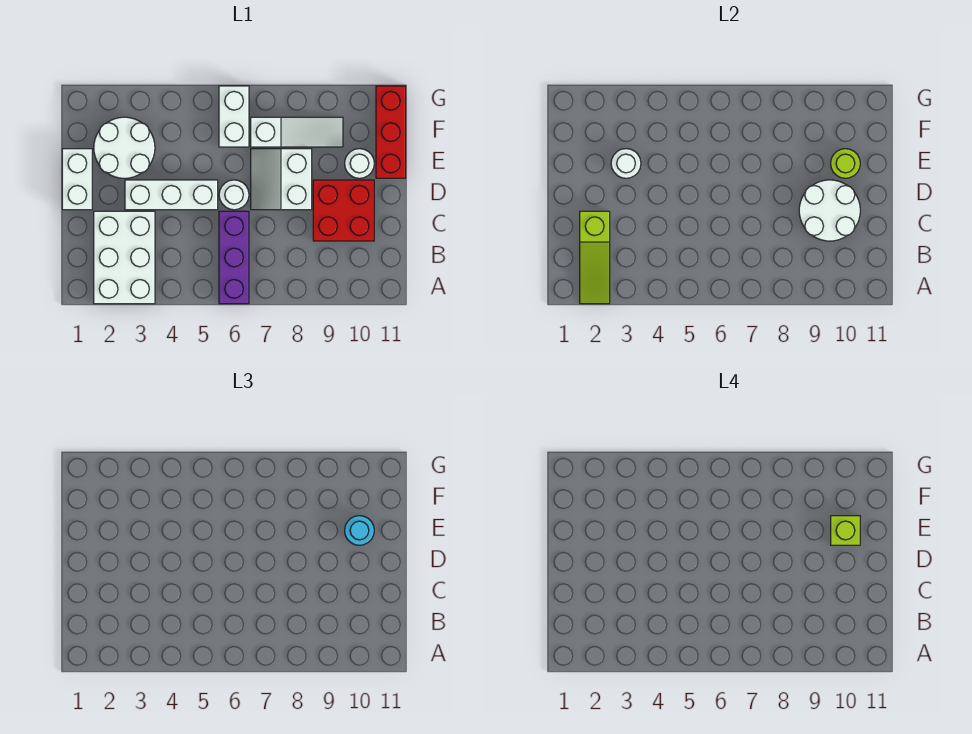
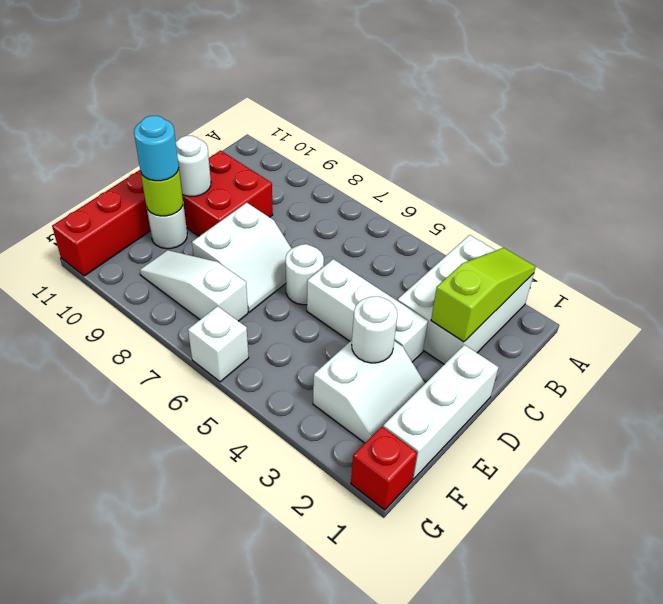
purple 1x3 brick [219,211,249,304] -> none
white 2x2 round brick [799,180,860,241] -> white 1x1 round brick [176,136,211,197]
white 1x2 brick [62,149,92,210] -> white 1x3 brick [383,345,498,479]
white 2x2 round brick [94,117,155,178] -> white 2x2 slope [313,340,425,443]
lime 1x1 brick [831,516,860,545] -> none
white 1x2 brick [219,86,249,147] -> white 1x1 brick [188,306,249,382]
none -> red 1x1 brick [351,427,417,510]

